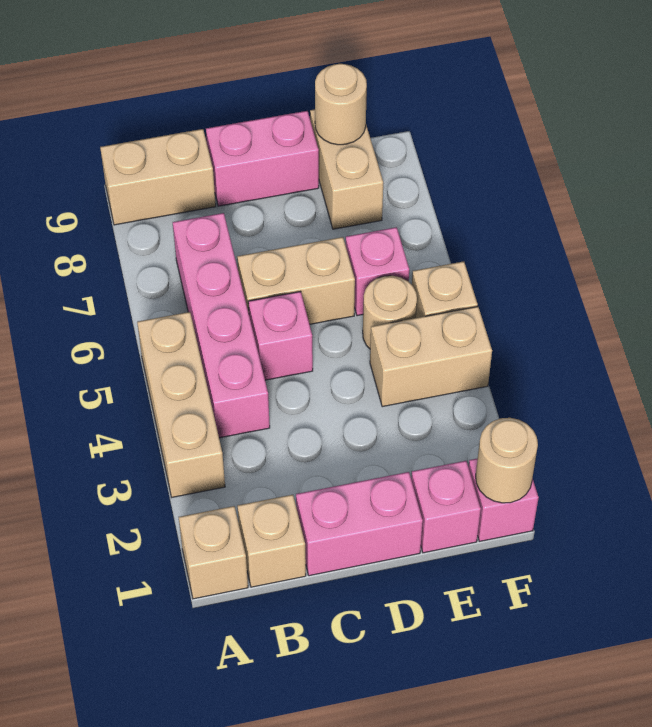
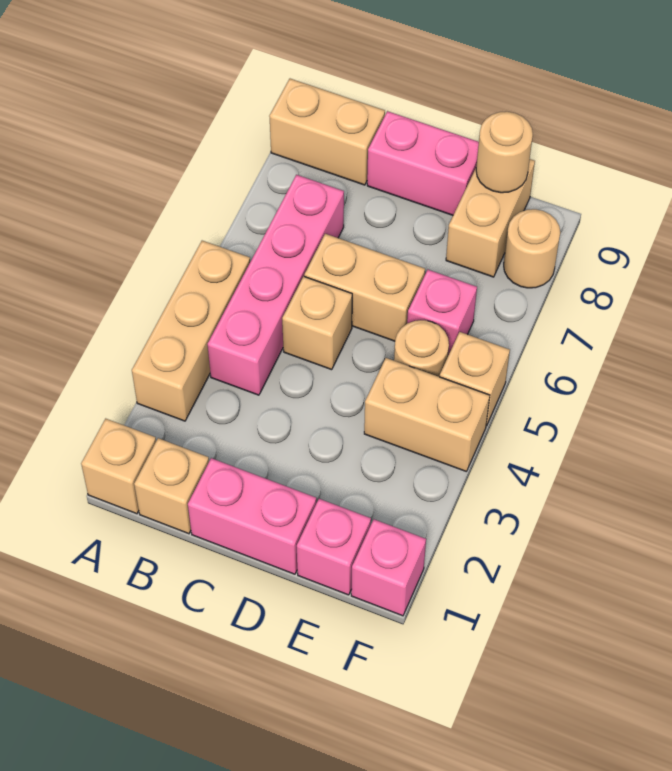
pink 1x1 brick [248,292,313,380] -> tan 1x1 brick [282,276,352,370]
tan 1x1 round brick [476,418,538,503] -> tan 1x1 round brick moved to [504,209,560,288]

